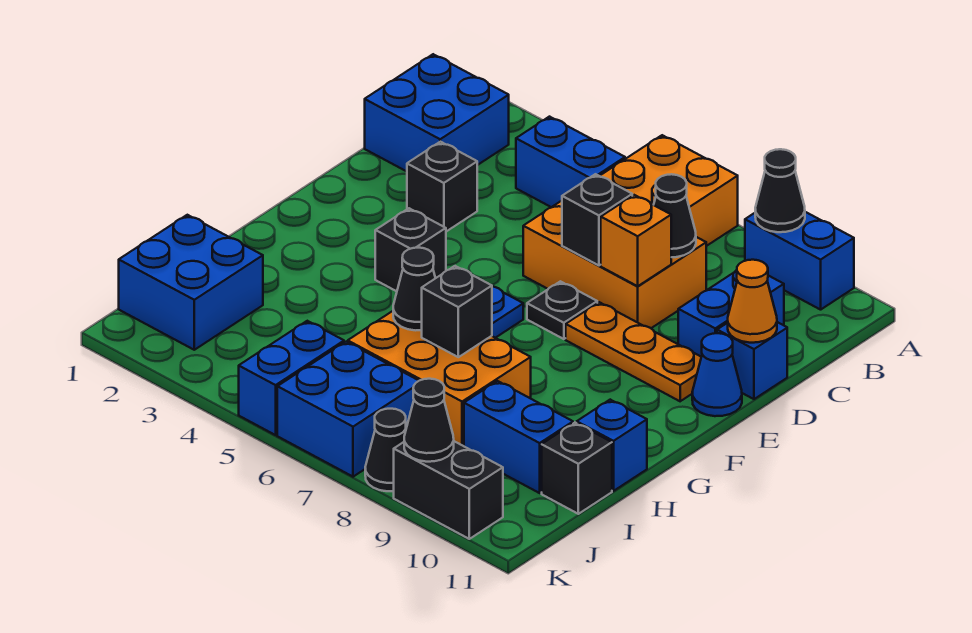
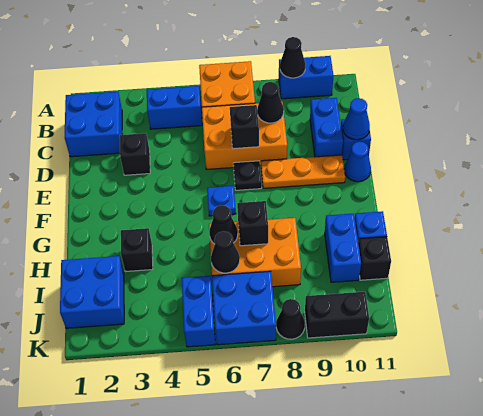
orange 1x1 brick [601,195,671,286] -> none
orange 1x1 cone [728,260,777,343] -> blue 1x1 cone [343,98,370,140]
black 1x1 brick [375,208,446,291] -> black 1x1 brick moved to [121,228,153,272]
blue 1x2 brick [464,381,573,493] -> blue 1x2 brick turned to [325,214,361,282]
black 1x1 cone [404,379,454,462] -> black 1x1 cone moved to [211,231,240,273]

